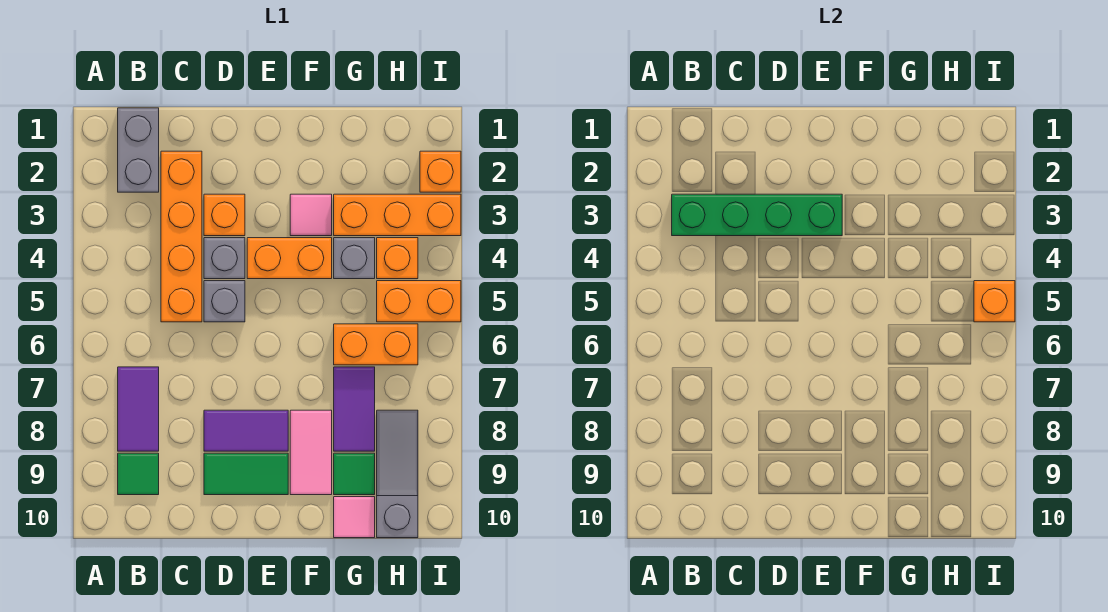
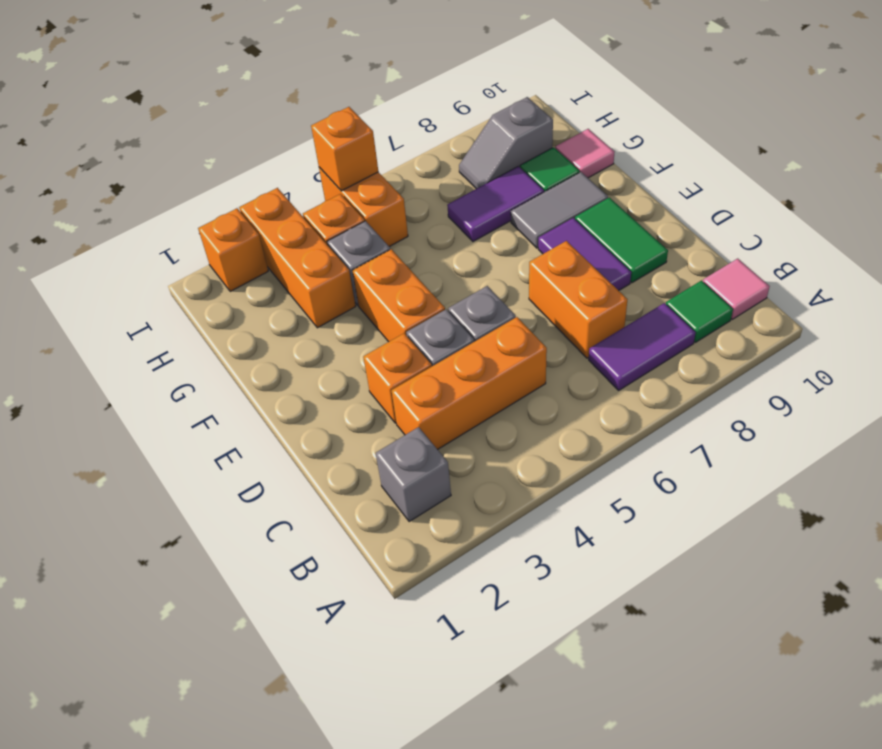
grey 1x2 brick [118,108,159,192] -> grey 1x1 brick [376,427,451,522]
green 1x4 brick [672,194,842,236] -> none
orange 1x4 brick [161,151,202,322] -> orange 1x3 brick [392,317,547,449]
pink 1x1 tile [290,194,332,236] -> pink 1x1 tile moved to [703,259,770,319]
pink 1x2 tile [290,410,332,495] -> grey 1x2 tile [511,172,608,248]
orange 1x2 brick [334,324,418,365] -> orange 1x2 brick moved to [529,241,627,358]
grey 1x3 slope [377,410,418,538] -> grey 1x2 slope [459,97,553,189]

